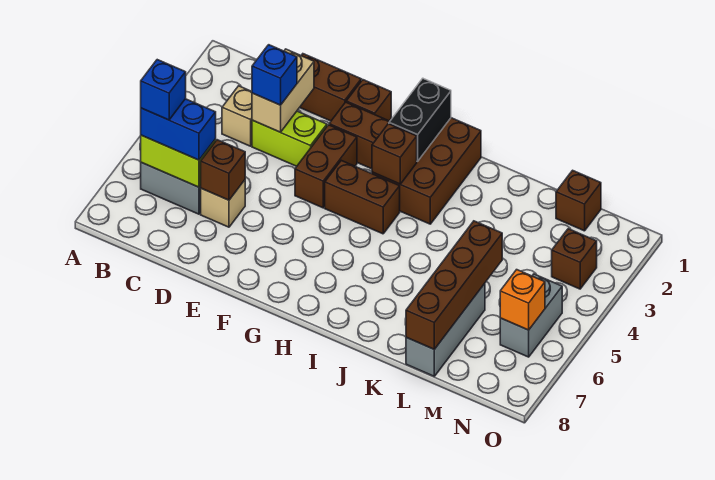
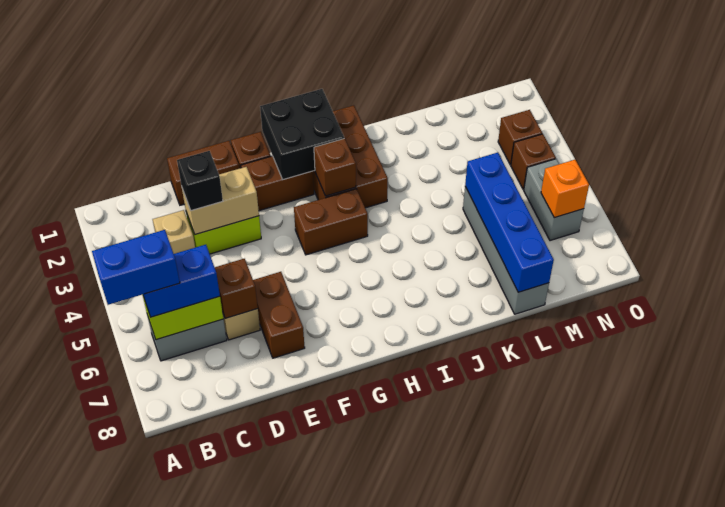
blue 1x1 brick [141,60,186,120] -> blue 1x2 brick [92,230,180,305]
tan 1x2 brick [252,49,314,132] -> tan 1x2 brick turned to [182,167,259,235]
blue 1x1 brick [252,45,297,105] -> black 1x1 brick [177,151,223,211]
brown 1x2 brick [295,125,357,208] -> brown 1x2 brick moved to [253,272,305,358]
black 1x2 brick [389,79,451,161] -> black 2x2 brick [260,89,344,180]
brown 1x4 brick [406,221,502,349] -> blue 1x4 brick [465,153,554,292]
grey 1x3 brick [406,284,485,376] -> grey 1x4 brick [463,187,549,314]
brown 1x1 brick [556,170,601,231] -> brown 1x1 brick moved to [511,134,556,189]

